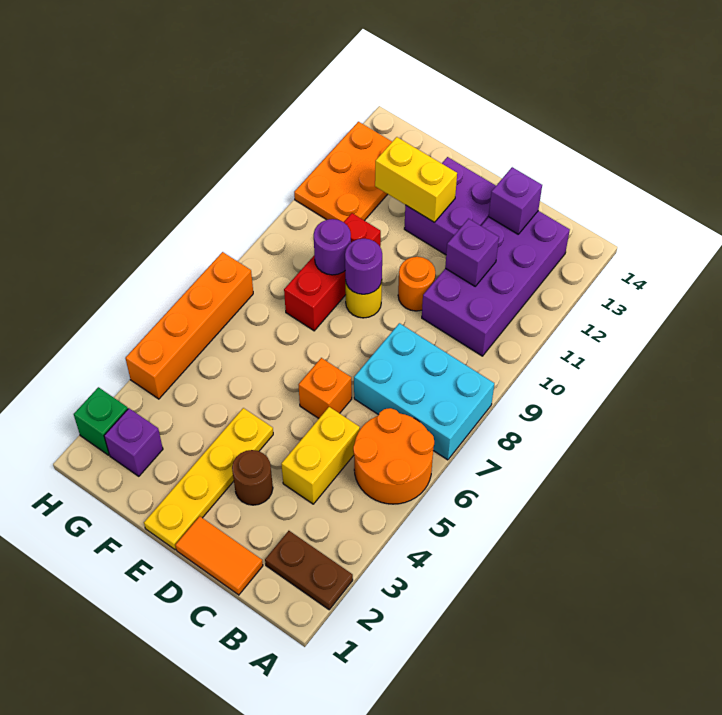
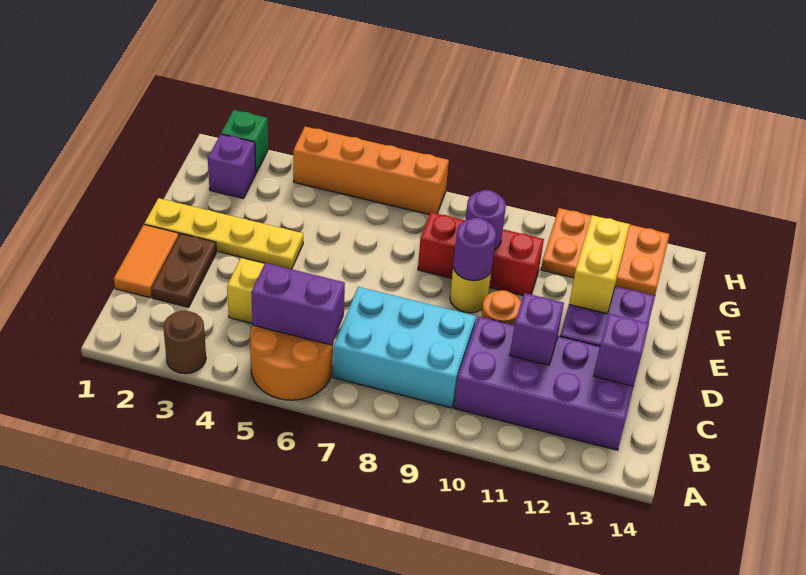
brown 1x2 plate [265,531,353,610] -> brown 1x2 plate moved to [152,234,216,307]
cyan 2x3 brick [354,323,494,460] -> cyan 2x3 brick turned to [333,287,476,408]
none -> purple 1x2 brick [251,263,345,345]
brown 1x1 round brick [232,450,273,505] -> brown 1x1 round brick moved to [163,311,206,374]
orange 1x1 brick [299,358,352,418] -> none

